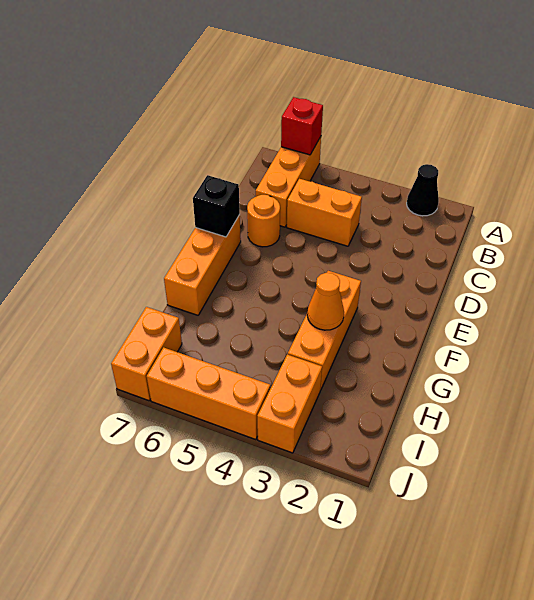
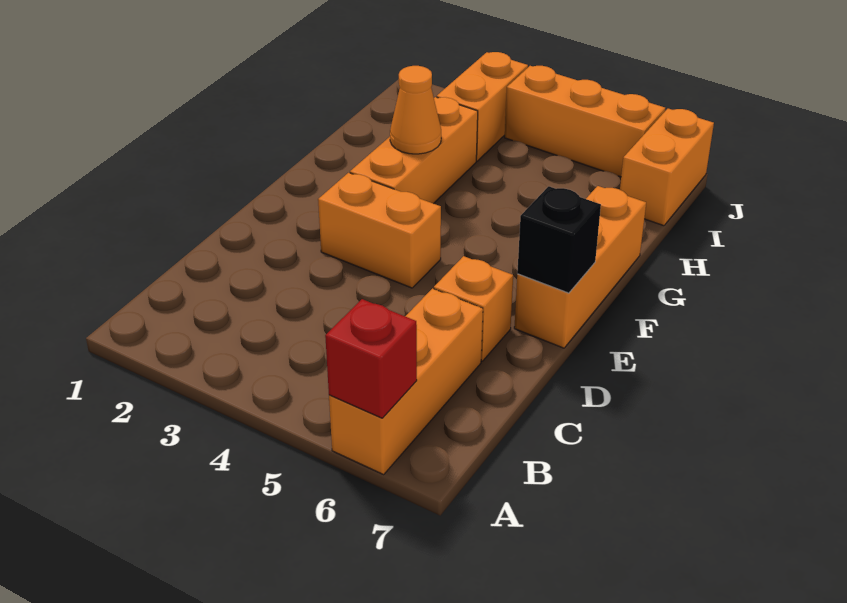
black 1x1 cone [407,164,439,216] -> none
orange 1x2 brick [287,179,362,246] -> orange 1x2 brick moved to [318,173,441,288]
orange 1x1 round brick [247,195,280,247] -> orange 1x1 brick [434,256,513,361]

